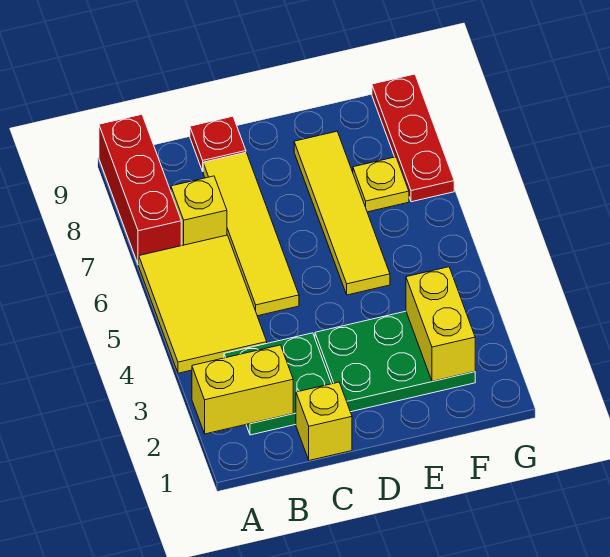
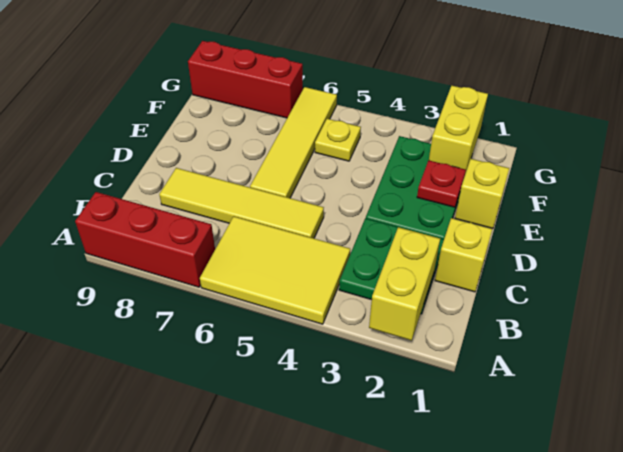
yellow 1x1 brick [171,176,227,246] -> yellow 1x1 brick moved to [455,159,509,229]
red 1x1 plate [190,116,246,171] -> red 1x1 plate moved to [417,160,466,207]
yellow 1x4 tile [294,131,390,295] -> yellow 1x4 tile turned to [250,87,337,198]
yellow 1x2 brick [406,267,475,381] -> yellow 1x2 brick turned to [429,86,488,171]
yellow 1x1 plate [353,157,409,212] -> yellow 1x1 plate moved to [315,119,361,161]
red 1x3 plate [372,74,454,202] -> red 1x3 brick [188,41,303,118]

